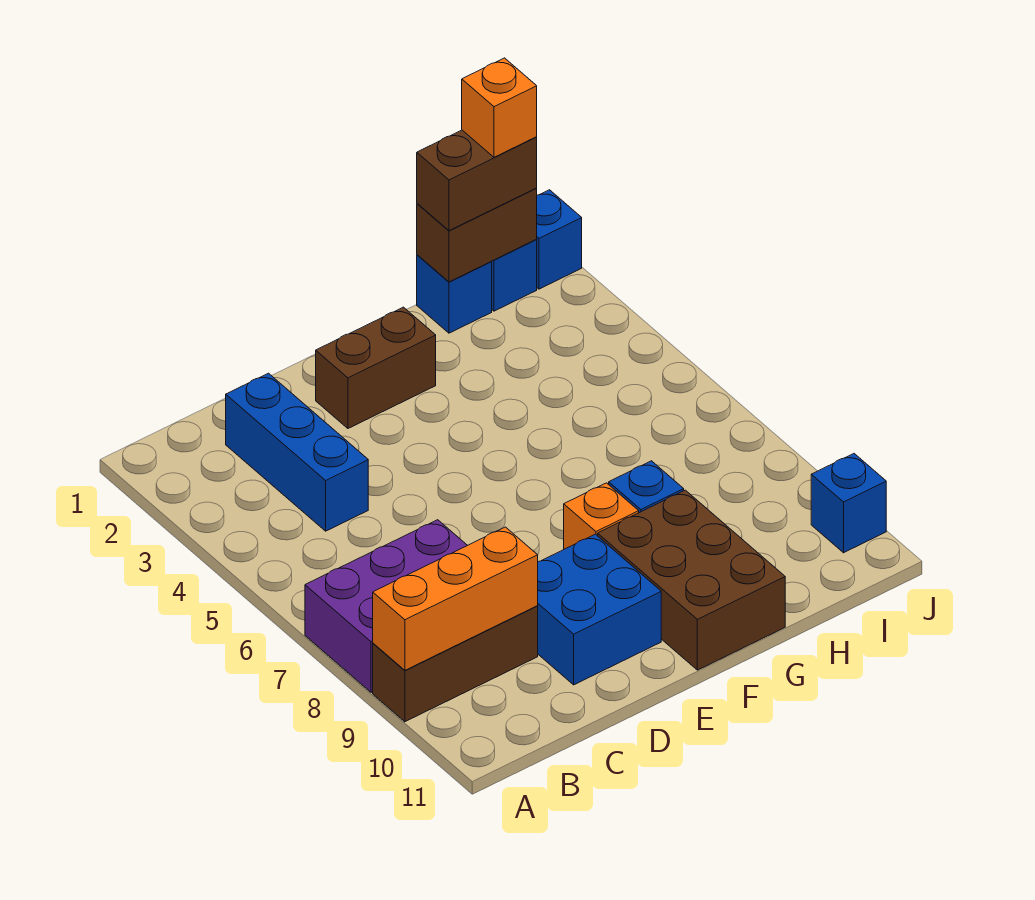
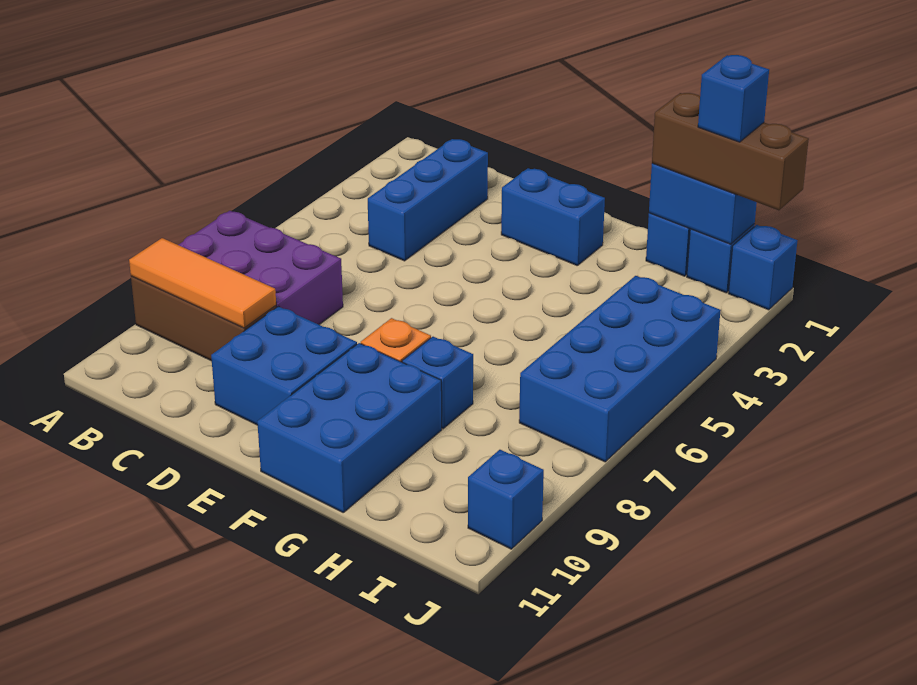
orange 1x3 brick [373,527,538,670] -> orange 1x3 tile [129,238,276,328]
brown 1x2 brick [316,307,436,428] -> blue 1x2 brick [501,168,605,265]
brown 2x3 brick [598,490,785,670] -> blue 2x3 brick [257,343,442,512]
brown 1x2 brick [417,188,537,282] -> blue 1x2 brick [649,163,757,244]
brown 1x2 brick [417,130,537,231] -> brown 1x3 brick [652,93,809,210]
orange 1x1 brick [462,58,537,157] -> blue 1x1 brick [698,55,769,142]
none -> blue 2x4 brick [519,276,721,462]

